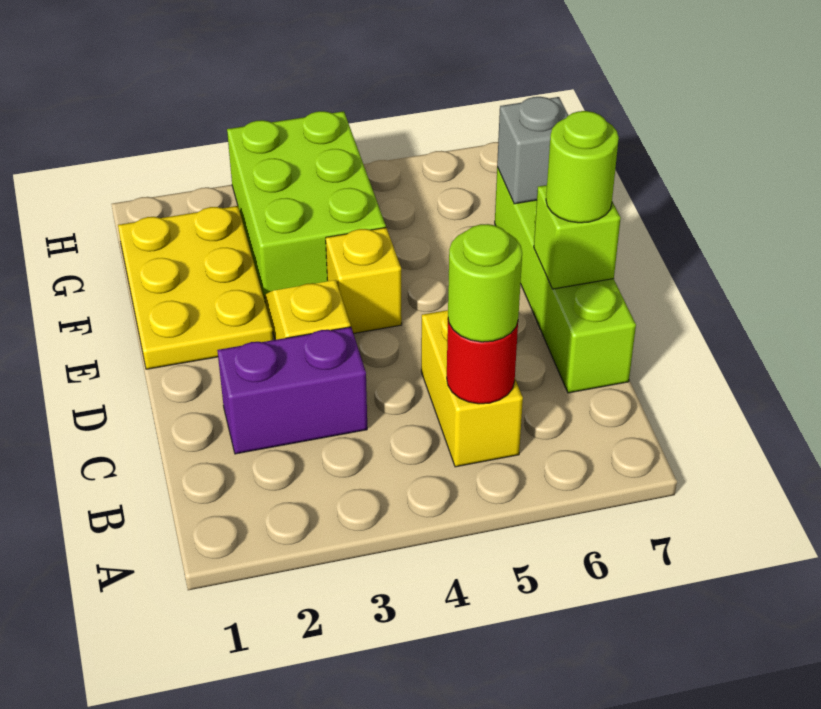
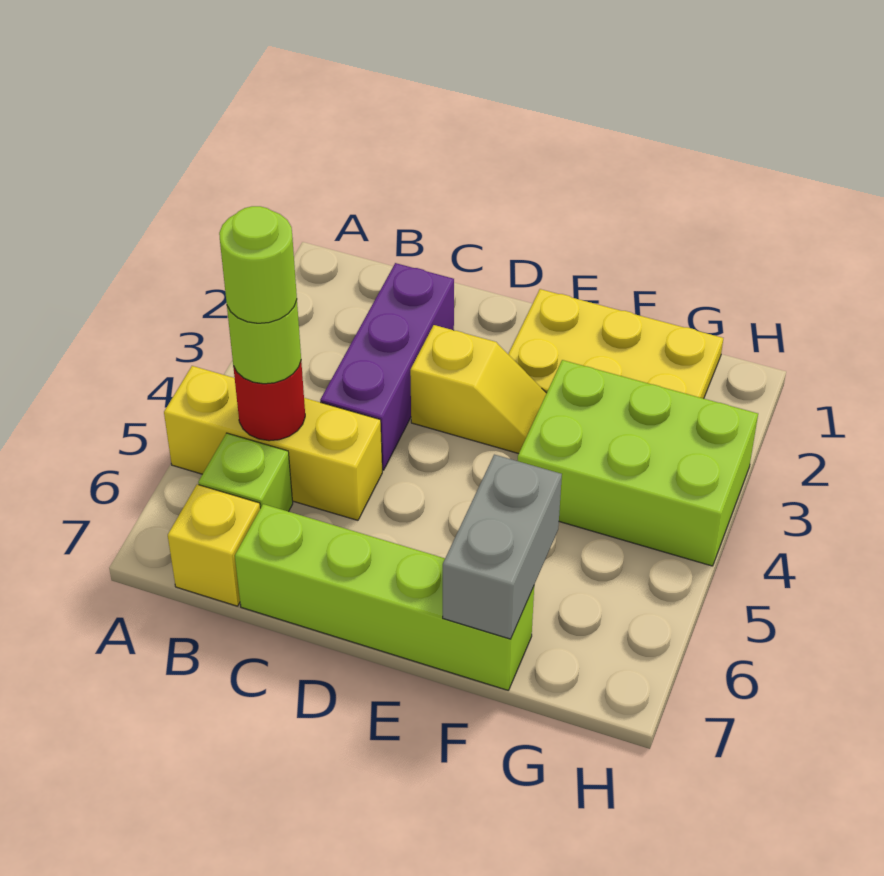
yellow 1x2 brick [421,310,523,467] -> yellow 1x3 brick [164,366,382,520]
purple 1x2 brick [217,327,367,454] -> purple 1x3 brick [320,263,454,470]
lime 1x1 brick [534,185,621,289] -> lime 1x1 brick moved to [198,433,293,512]
lime 1x1 round brick [546,111,619,223] -> lime 1x1 round brick moved to [219,206,297,323]
yellow 1x1 brick [326,228,402,334] -> yellow 1x1 brick moved to [168,484,260,606]
grey 1x1 brick [497,97,568,204] -> grey 1x2 brick [443,455,562,639]

